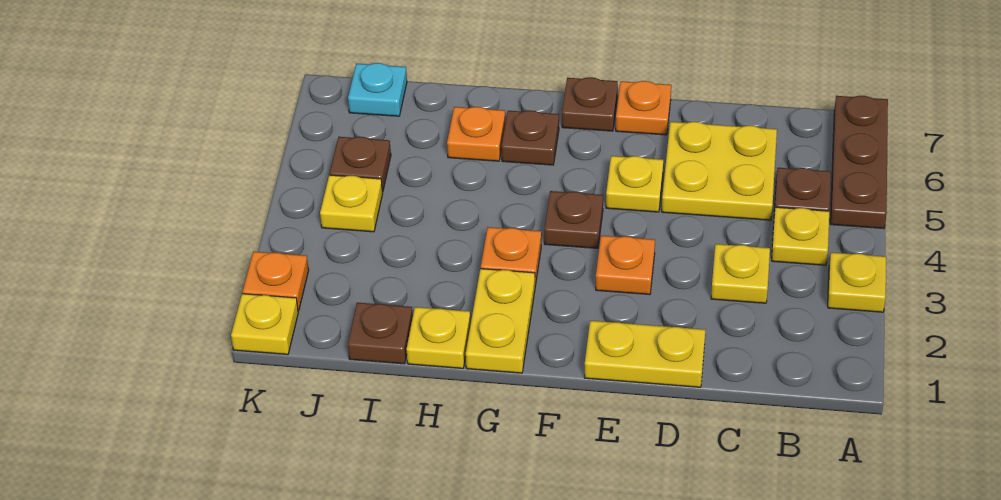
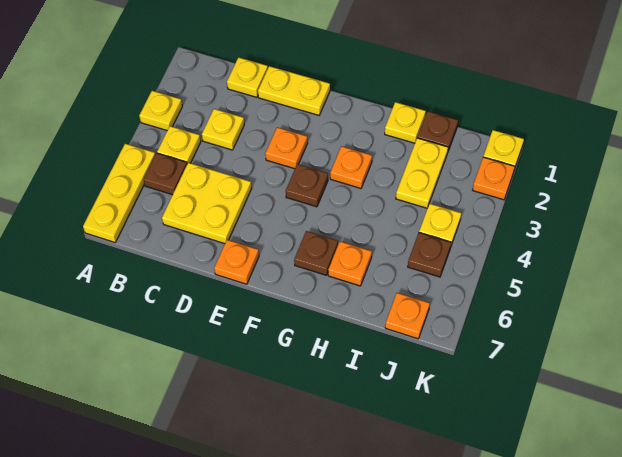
brown 1x3 plate [830,96,888,228] -> yellow 1x3 plate [83,144,155,242]
yellow 1x1 plate [606,156,663,212] -> yellow 1x1 plate moved to [227,57,268,97]
brown 1x1 plate [562,77,618,131] -> none
yellow 1x2 plate [466,269,535,373] -> yellow 1x2 plate moved to [396,138,448,208]
cyan 1x1 plate [348,63,407,116] -> orange 1x1 plate [385,293,430,339]

